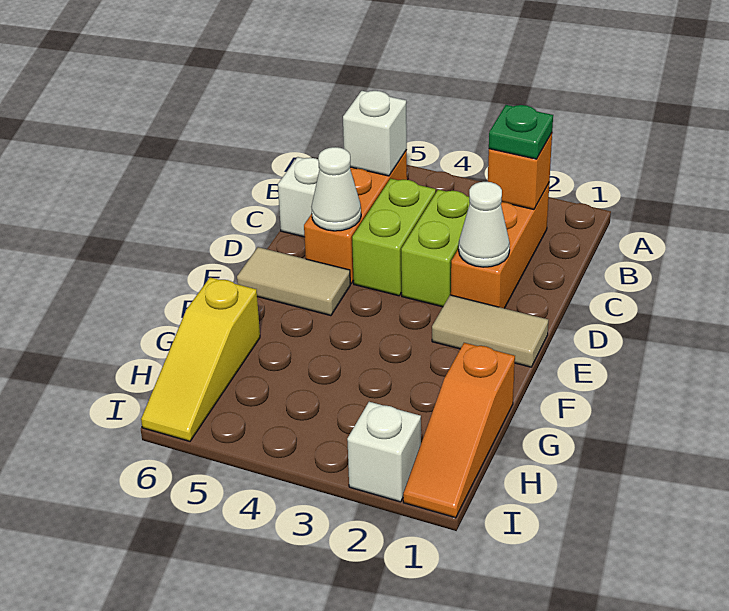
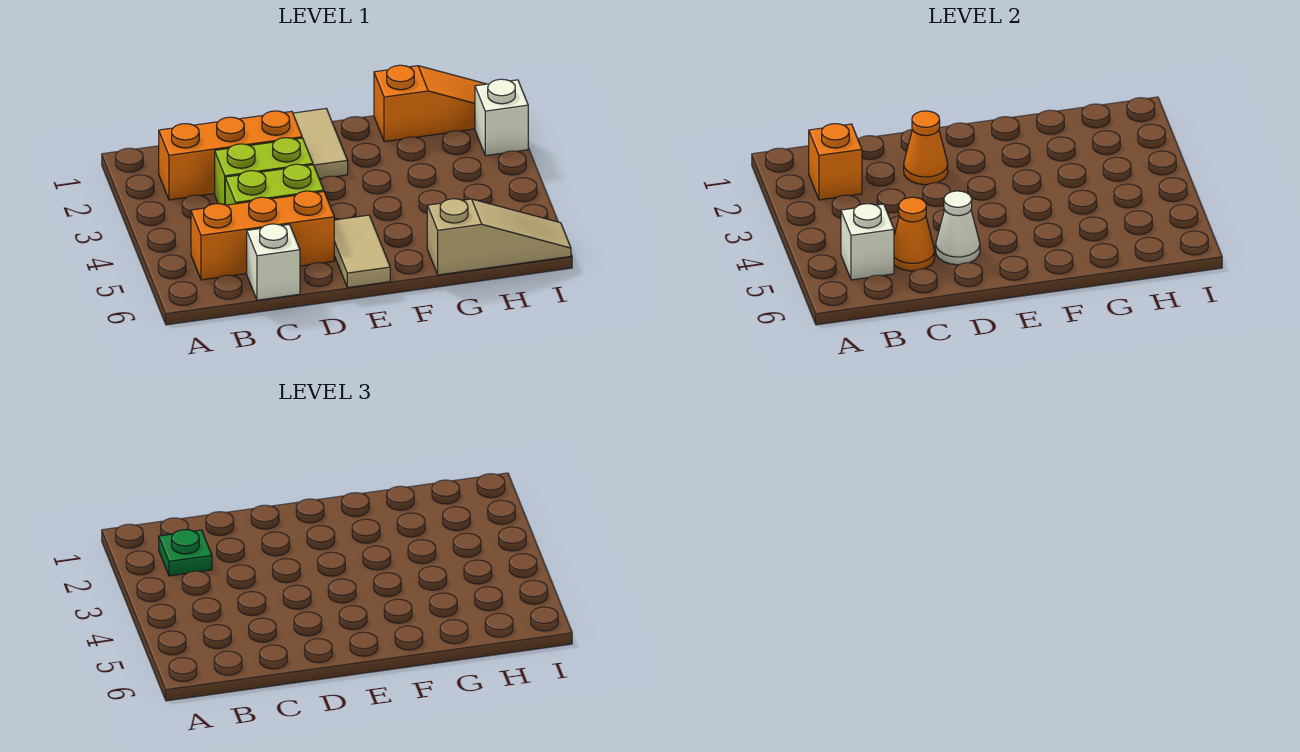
none -> orange 1x1 cone [894,197,935,271]
white 1x1 cone [459,182,510,267] -> orange 1x1 cone [904,111,948,185]
yellow 1x3 slope [141,277,260,441] -> tan 1x3 slope [427,199,571,275]

